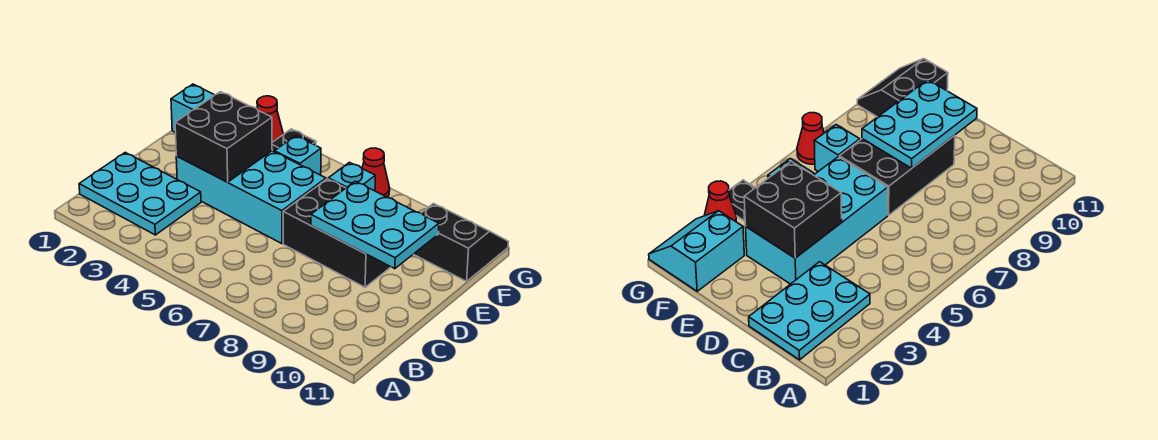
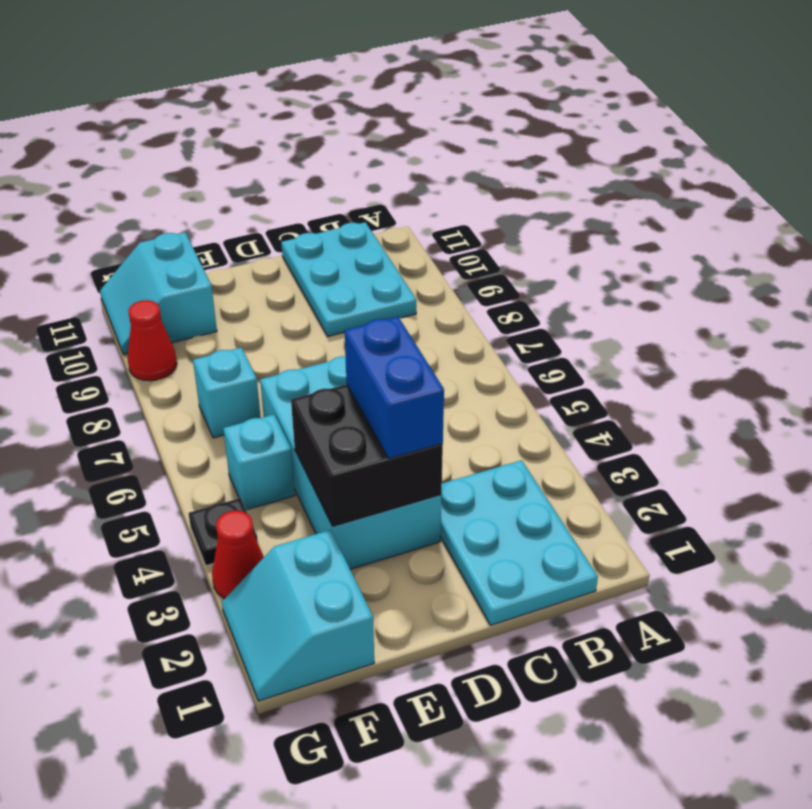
none -> blue 1x2 brick [345,317,444,459]
black 2x3 brick [283,179,390,287] -> none
cyan 2x3 plate [311,181,439,269] -> cyan 2x3 plate moved to [281,222,416,336]
black 2x2 slope [414,204,508,281] -> cyan 2x2 slope [100,232,217,355]
red 1x1 cone [362,148,390,197] -> red 1x1 cone moved to [128,300,177,381]

